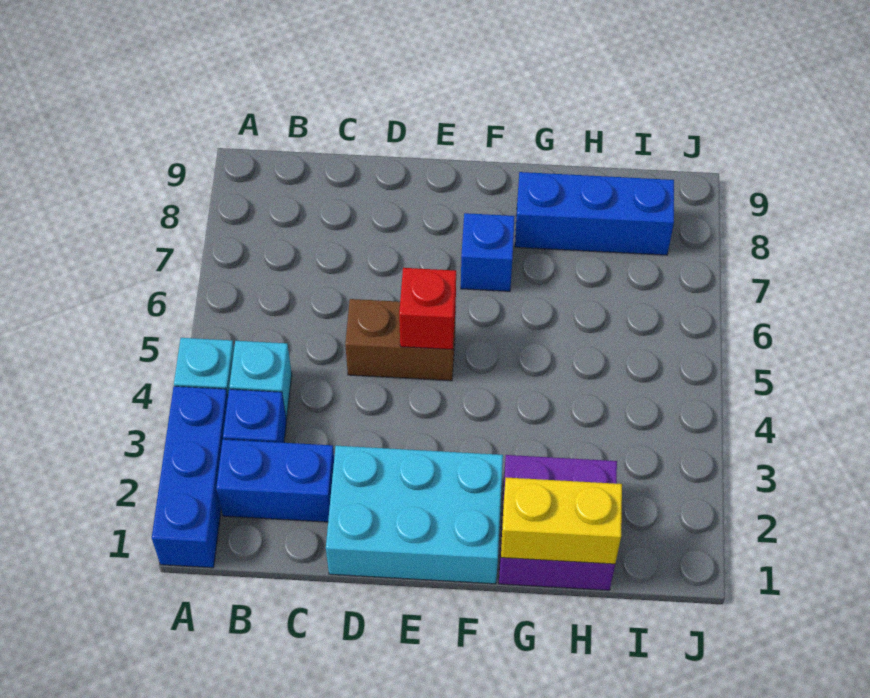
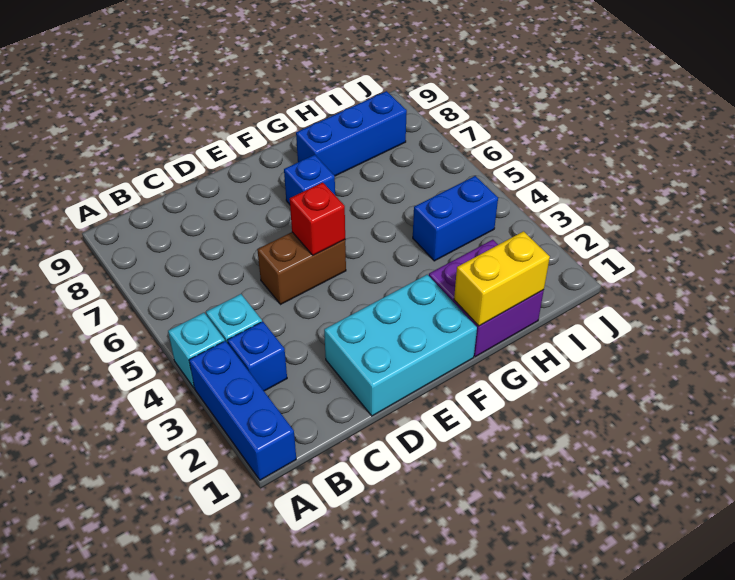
blue 1x2 brick [216,439,334,522] -> blue 1x2 brick moved to [413,176,498,261]

